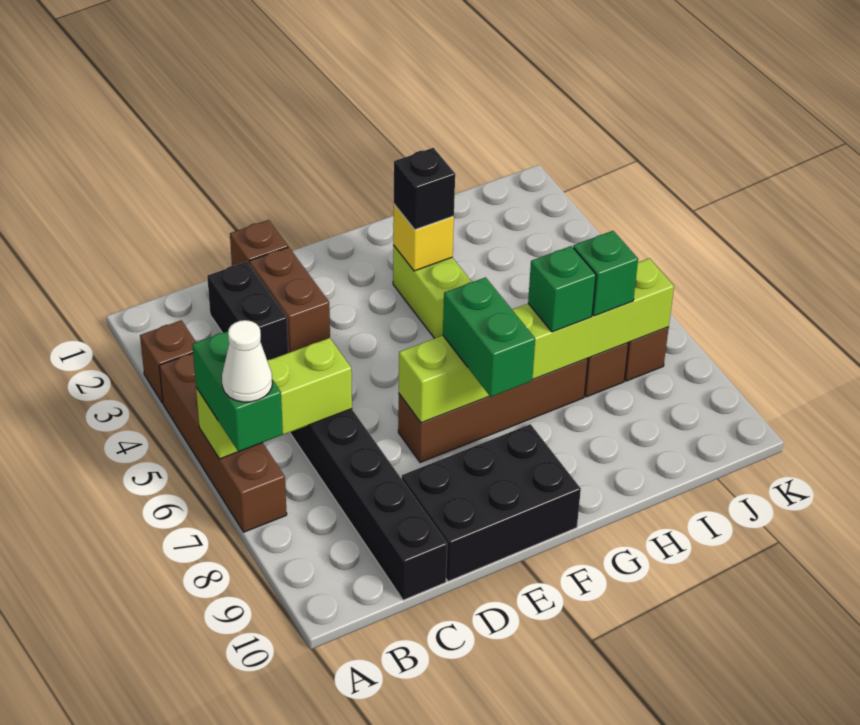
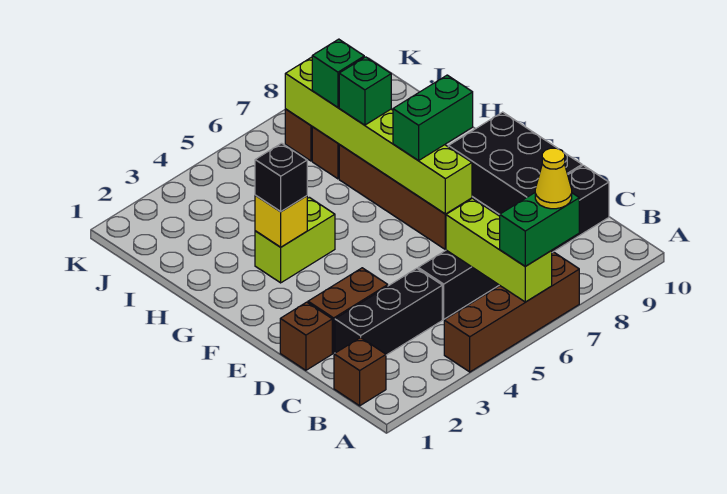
brown 1x1 brick [140,320,196,403] -> brown 1x1 brick moved to [334,337,386,406]
white 1x1 cone [222,320,272,402] -> yellow 1x1 cone [535,148,572,209]
black 1x2 brick [207,262,288,360] -> black 1x3 brick [335,268,442,355]

